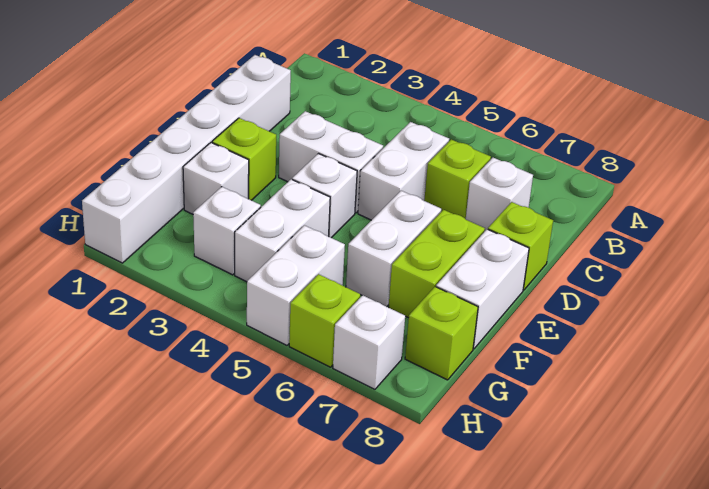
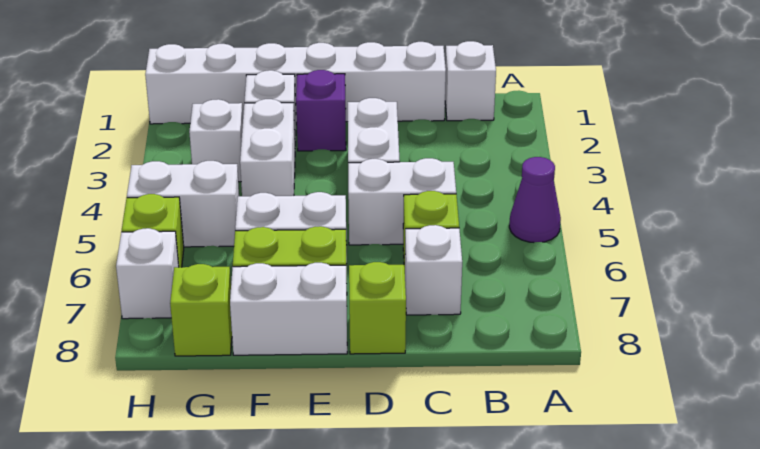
none -> purple 1x1 cone [509,157,561,243]
lime 1x1 brick [212,118,276,200] -> purple 1x1 brick [296,70,346,151]
white 1x1 brick [292,154,357,238] -> white 1x1 brick moved to [445,41,496,121]
white 1x2 brick [235,179,330,282] -> white 1x2 brick turned to [240,99,295,196]

